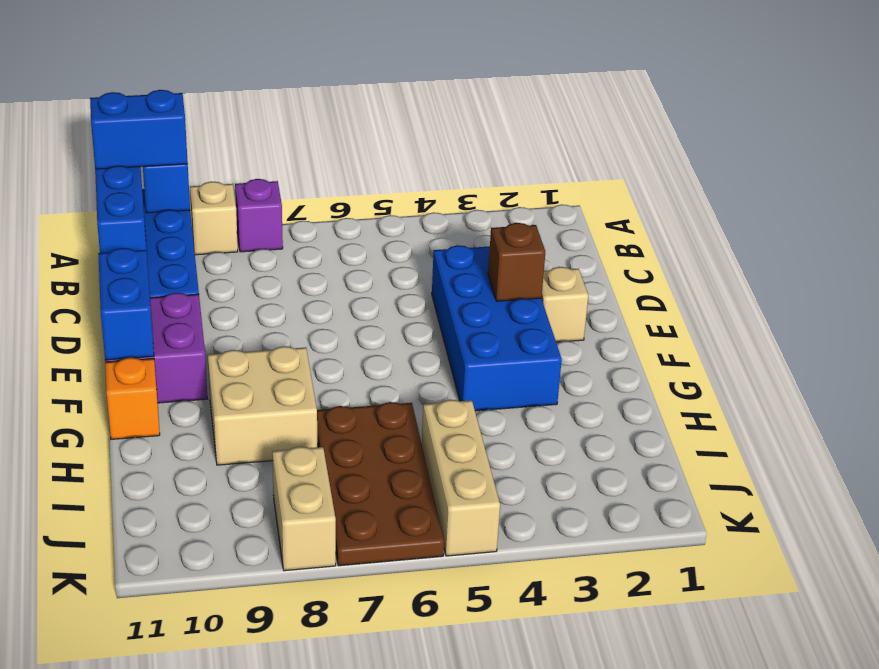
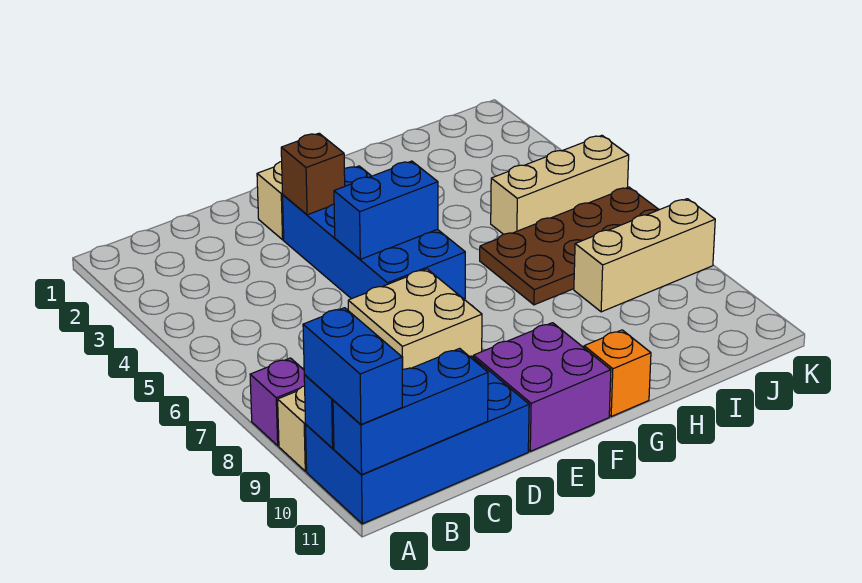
blue 2x4 brick [432,245,562,411] -> blue 2x4 brick turned to [283,166,465,299]
blue 1x2 brick [98,248,154,360] -> blue 1x2 brick moved to [334,161,438,259]
tan 2x2 brick [208,346,317,465] -> tan 2x2 brick moved to [348,269,482,369]
tan 1x2 brick [272,447,336,571] -> tan 1x3 brick [574,199,715,312]

